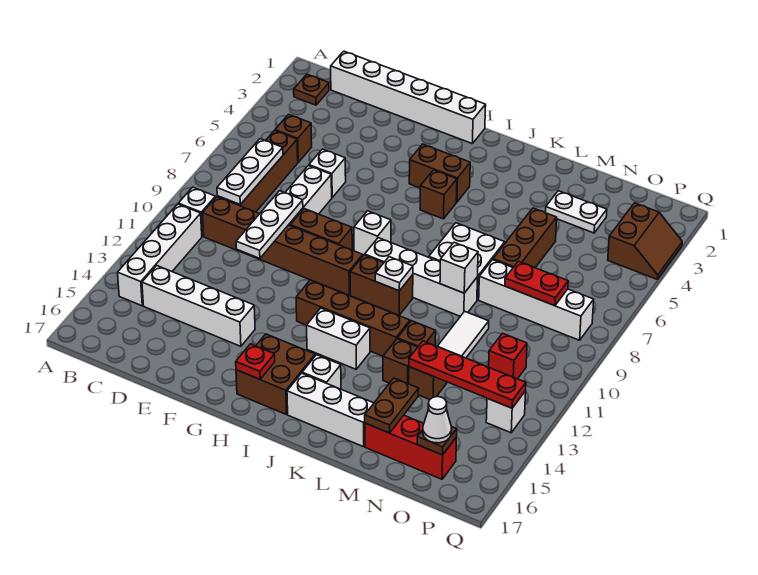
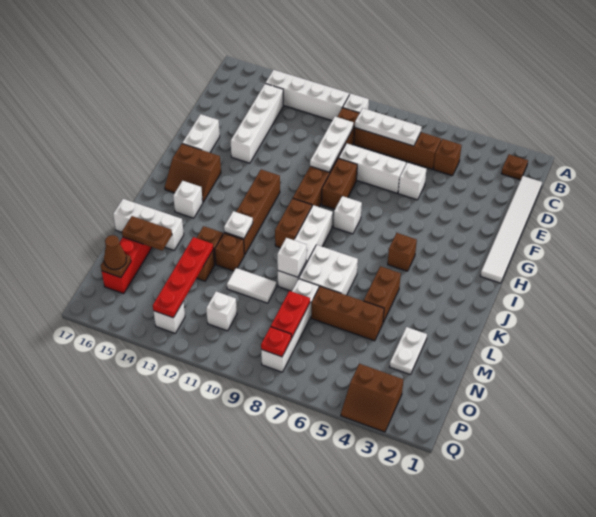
white 1x6 brick [331,51,486,143] -> white 1x6 tile [480,176,542,283]
white 1x3 plate [236,191,303,258] -> white 1x3 plate turned to [310,117,353,172]
brown 1x2 brick [409,144,470,202] -> brown 1x2 brick moved to [364,266,401,322]
brown 2x2 brick [236,334,315,414] -> brown 2x2 slope [165,144,221,202]
red 1x1 plate [236,344,275,379] -> red 1x1 plate moved to [261,327,292,357]
white 1x2 brick [307,308,370,369] -> white 1x2 brick moved to [182,114,220,153]
white 1x1 plate [375,257,413,291] -> white 1x1 plate moved to [224,211,253,239]
white 1x3 brick [287,373,374,447] -> white 1x3 brick turned to [113,199,184,250]
red 1x1 brick [489,333,527,379] -> white 1x1 brick [206,292,237,331]
white 1x1 cone [423,397,451,443] -> brown 1x1 cone [104,235,126,269]

